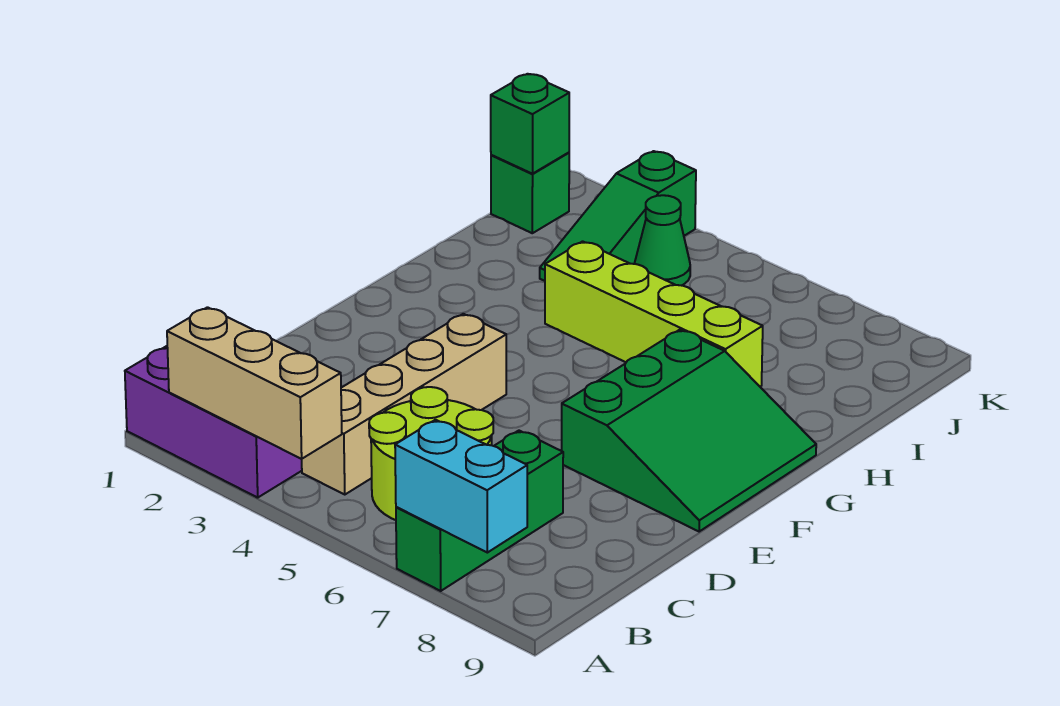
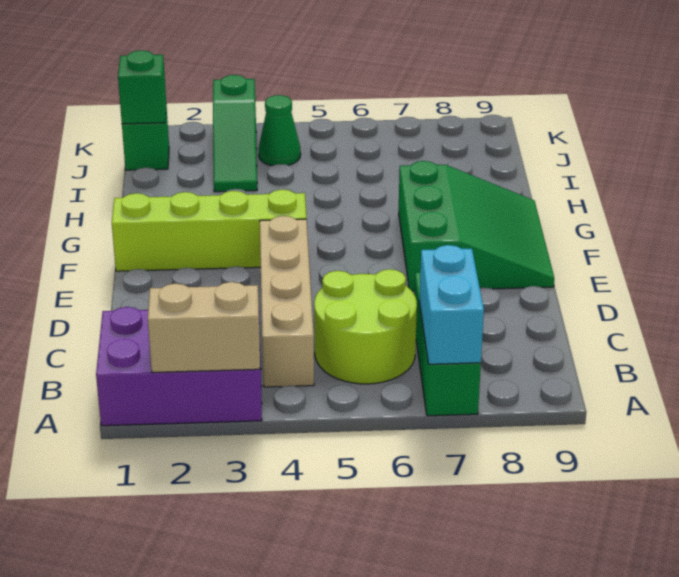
tan 1x3 brick [167,307,342,459] -> tan 1x2 brick [148,282,260,373]
cyan 1x2 brick [395,420,527,553] -> cyan 1x2 brick turned to [419,245,484,364]
lime 1x4 brick [545,241,763,387] -> lime 1x4 brick moved to [112,190,306,271]

